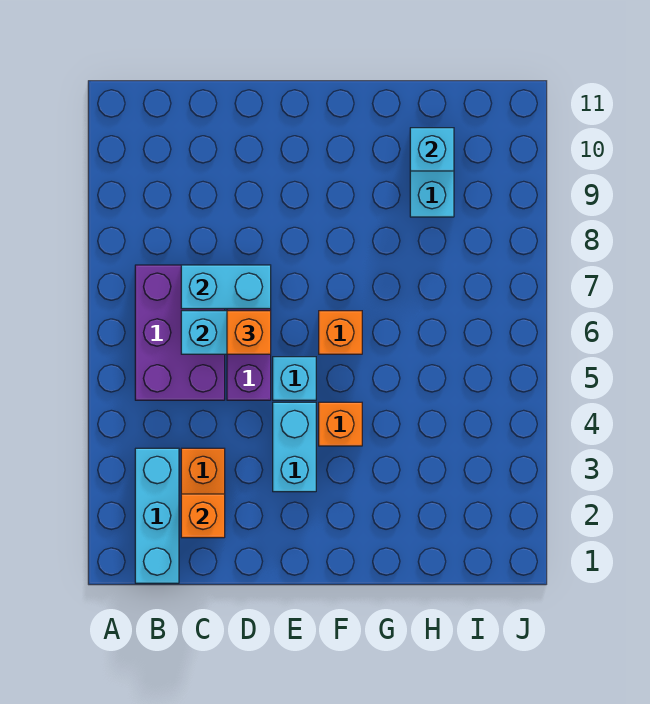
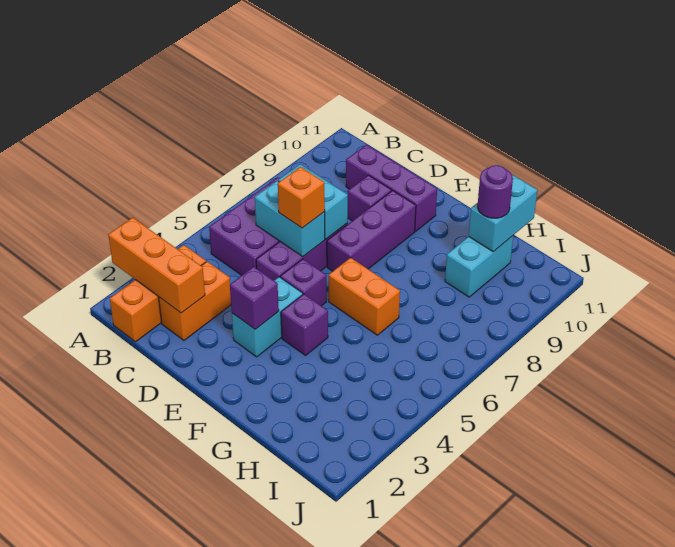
cyan 1x3 brick [135,448,179,583] -> orange 1x3 brick [110,245,206,342]
orange 1x1 brick [181,494,225,538] -> orange 1x3 brick [108,218,205,313]
none -> purple 1x3 brick [346,145,437,231]
none -> purple 1x1 brick [348,175,391,221]
none -> purple 1x1 brick [230,267,279,329]
cyan 1x1 brick [273,357,316,400] -> purple 1x1 brick [280,259,326,306]
none -> purple 1x3 brick [327,190,416,271]
orange 1x1 brick [319,402,362,446] -> purple 1x1 brick [281,294,328,355]
orange 1x1 brick [319,311,362,354] -> orange 1x2 brick [329,258,400,335]
cyan 1x1 brick [410,128,454,171] -> cyan 1x2 brick [469,175,537,252]
none -> purple 1x1 round brick [478,165,513,218]

